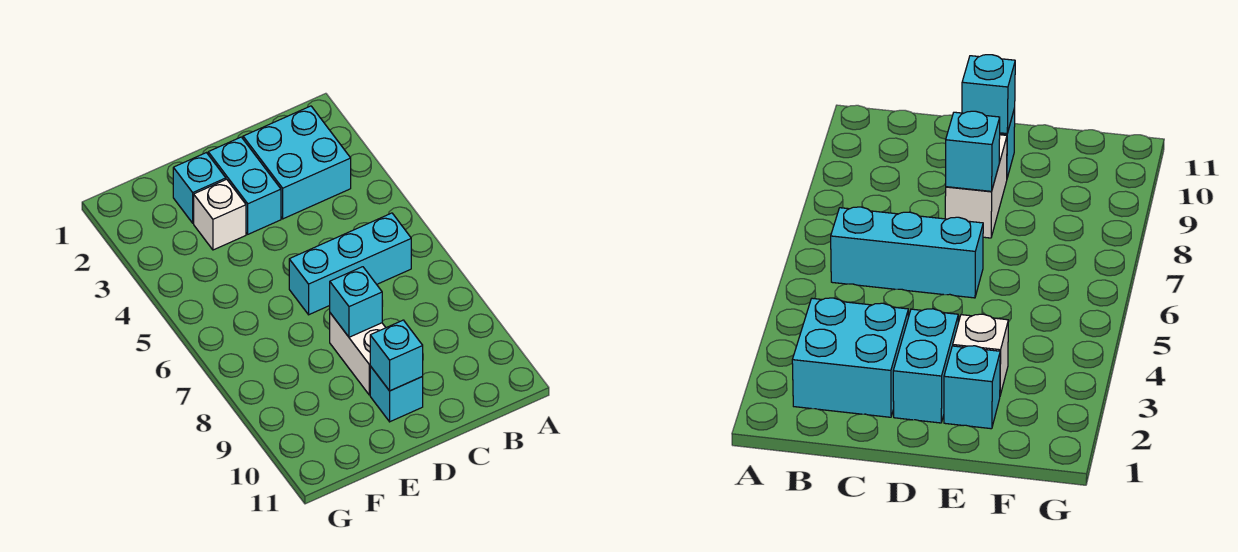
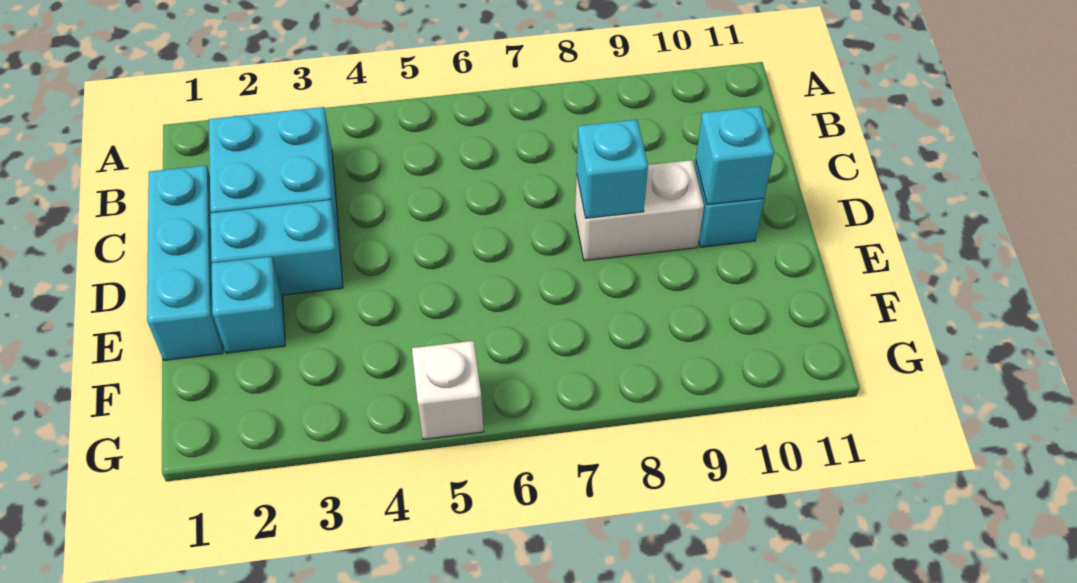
cyan 1x3 brick [289,213,411,315] -> cyan 1x3 brick moved to [147,165,223,360]
white 1x1 brick [194,179,246,250] -> white 1x1 brick moved to [412,341,484,439]

